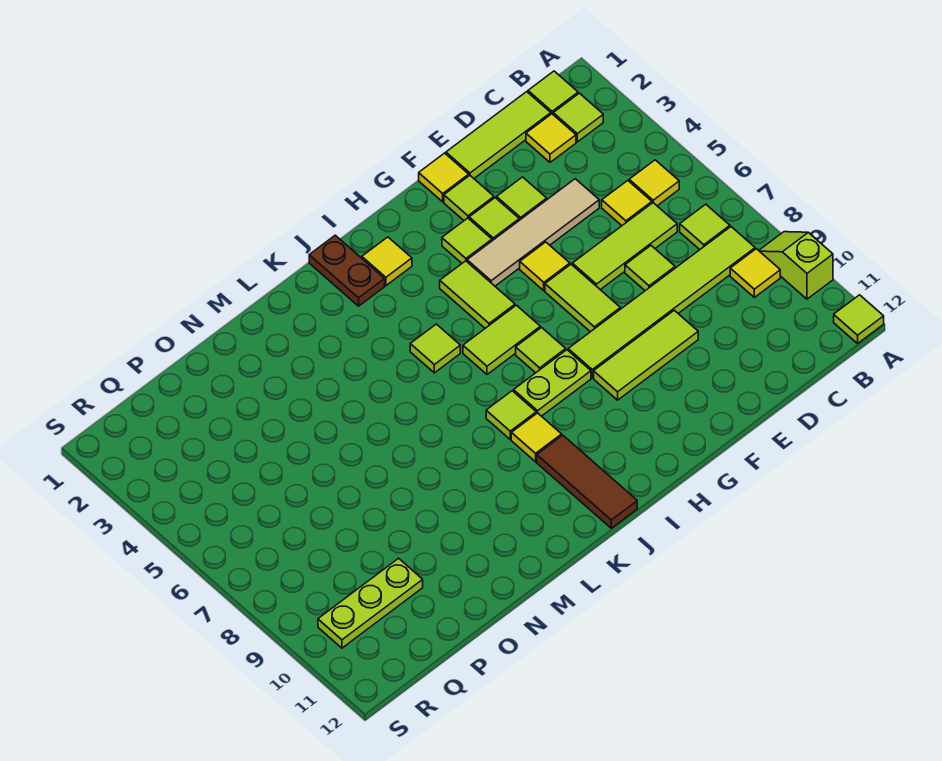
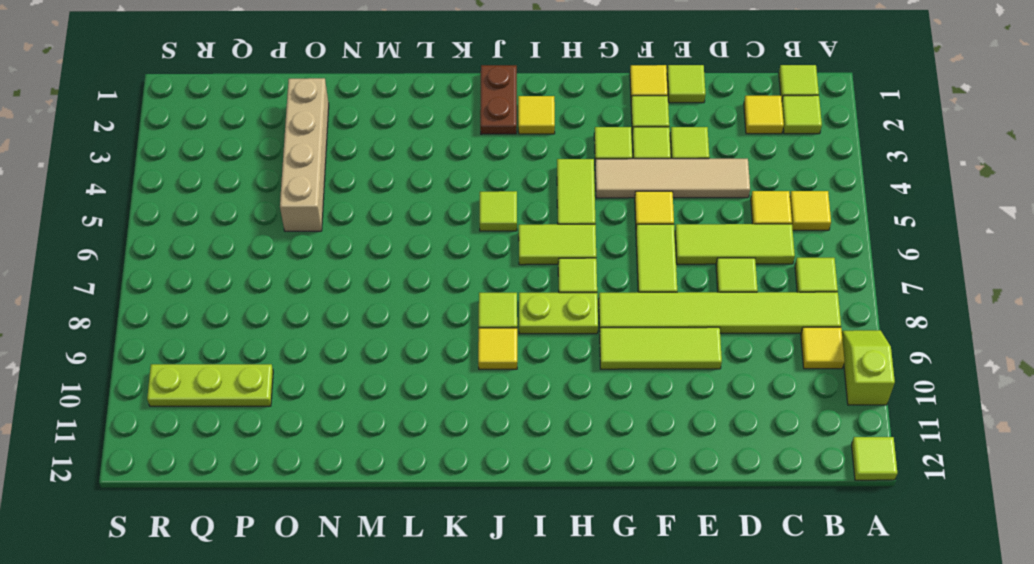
lime 1x3 tile [446,92,551,178] -> lime 1x1 tile [667,65,705,103]
brown 1x3 tile [537,435,637,528] -> none
none -> tan 1x4 brick [280,78,329,231]

